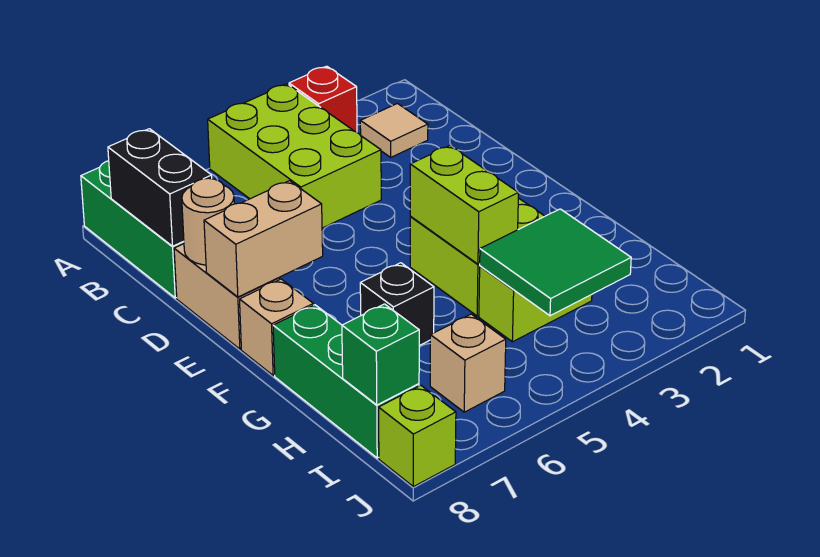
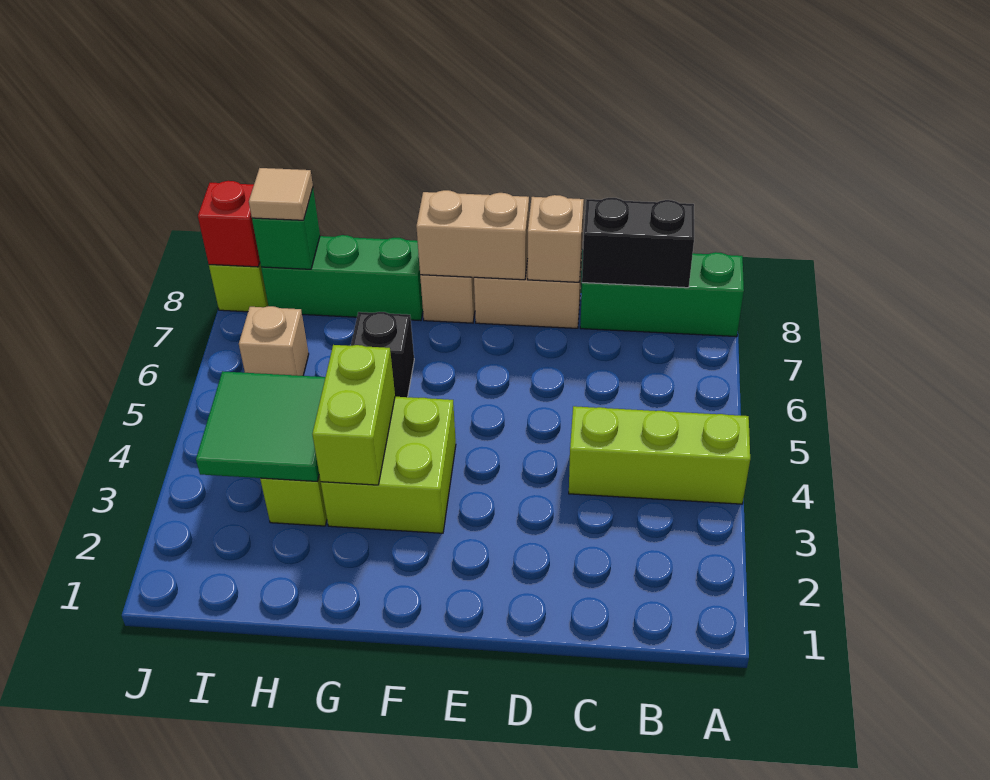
red 1x1 brick [289,66,357,132] -> red 1x1 brick moved to [198,181,260,267]
lime 2x3 brick [208,84,381,228] -> lime 1x3 brick [569,406,750,504]
tan 1x1 tile [360,104,428,157] -> tan 1x1 tile moved to [249,168,313,220]
tan 1x1 round brick [182,178,234,265] -> tan 1x1 brick [528,195,584,282]
tan 1x2 brick [204,181,323,297] -> tan 1x2 brick turned to [416,190,529,280]
lime 1x2 brick [410,146,519,264] -> lime 1x2 brick turned to [312,345,395,485]

